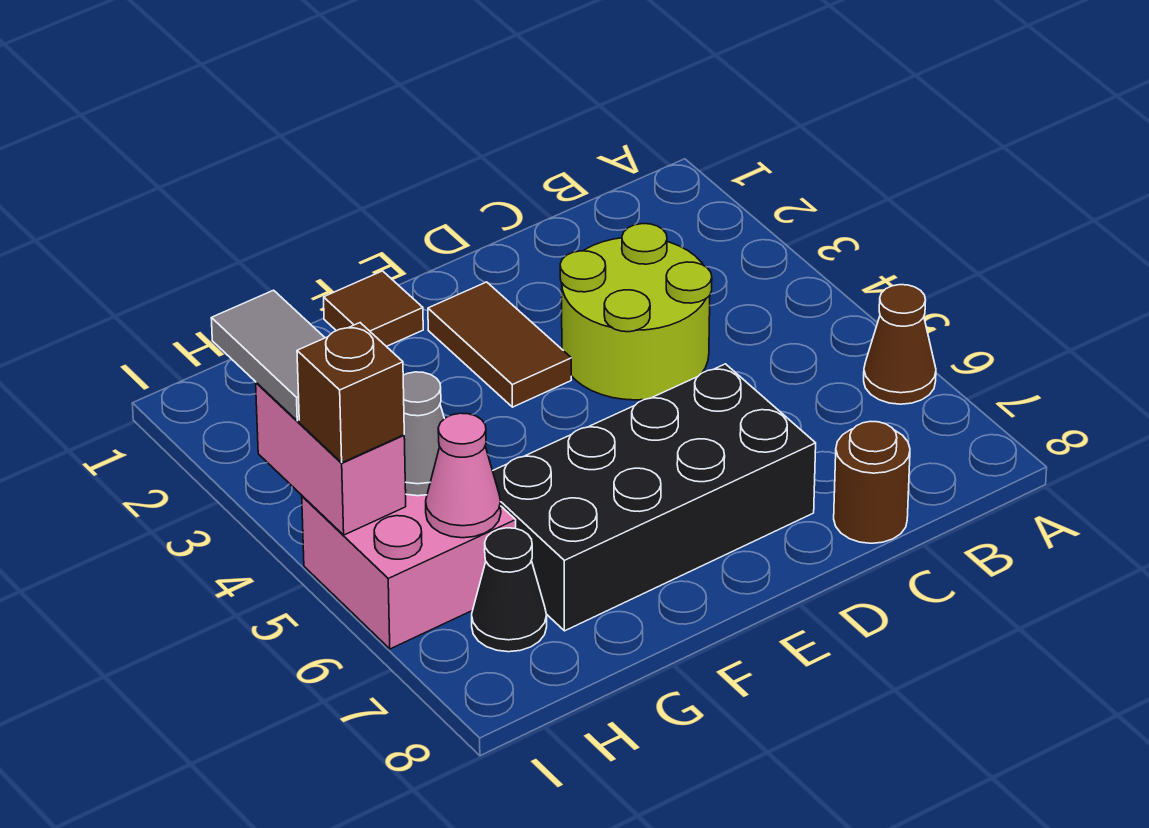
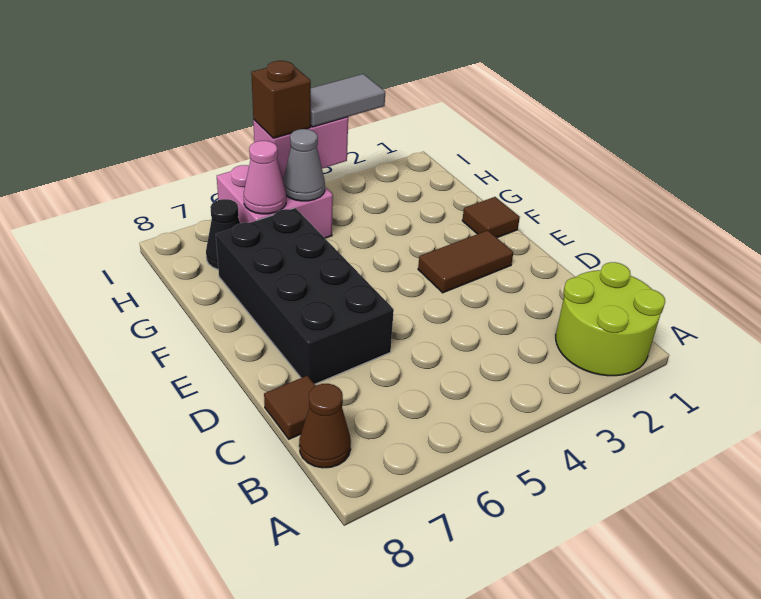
brown 1x1 cone [864,285,936,404] -> brown 1x1 cone moved to [299,384,351,468]
lime 2x2 round brick [560,224,712,400] -> lime 2x2 round brick moved to [556,262,665,376]
brown 1x1 round brick [834,421,910,543] -> brown 1x1 tile [264,376,316,439]

